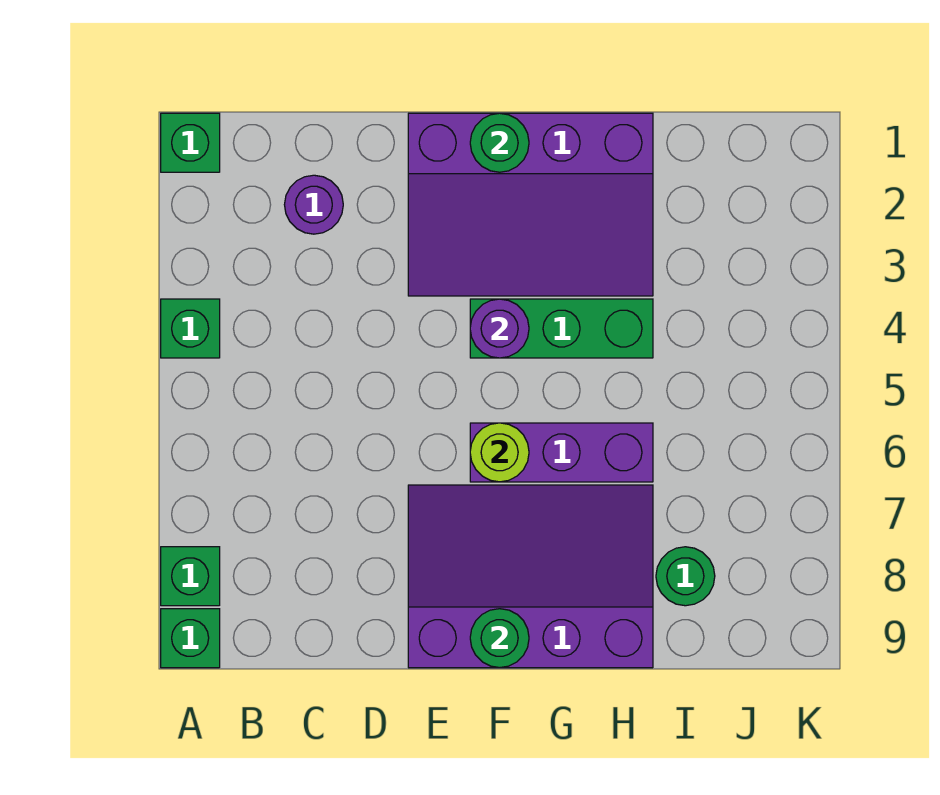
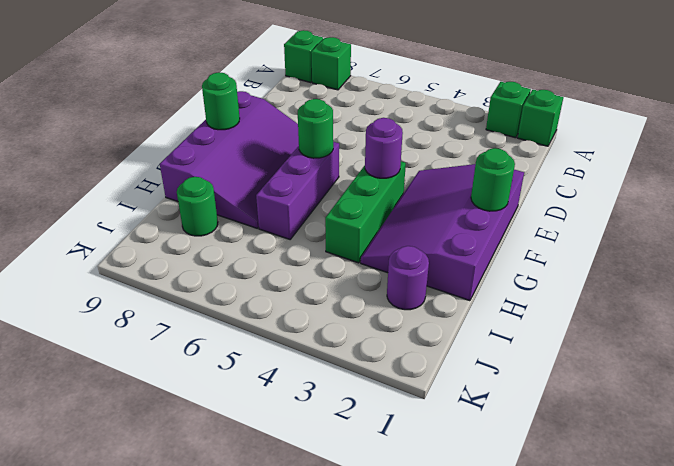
green 1x1 brick [161,299,220,358] -> green 1x1 brick moved to [486,82,531,138]
purple 1x1 round brick [284,175,343,234] -> purple 1x1 round brick moved to [387,246,429,310]
lime 1x1 round brick [470,423,529,482] -> green 1x1 round brick [298,99,333,158]

